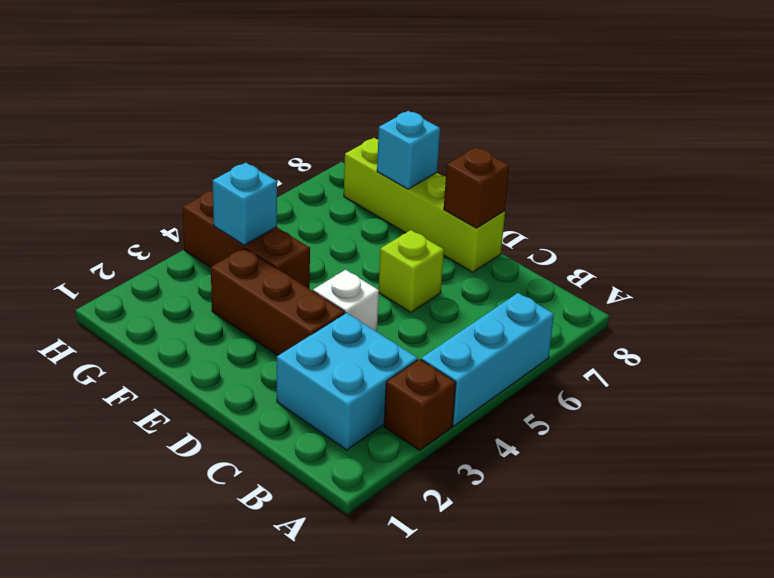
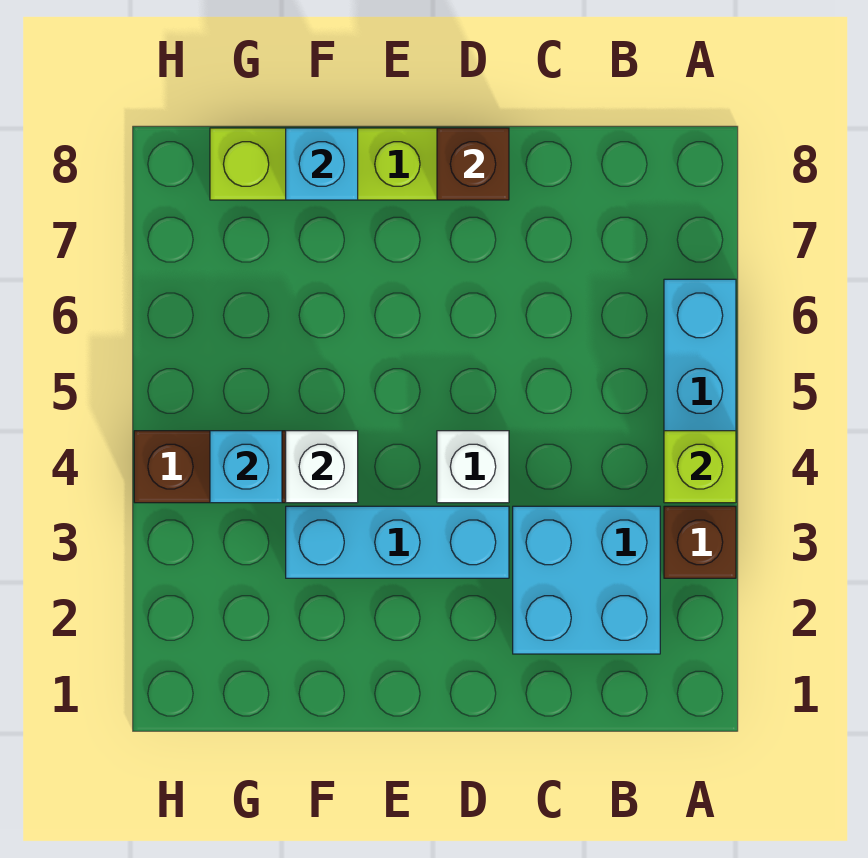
brown 1x3 brick [211,248,345,355] -> cyan 1x3 brick [286,506,509,578]
lime 1x1 brick [379,230,444,312] -> lime 1x1 brick moved to [664,431,736,503]
none -> white 1x1 brick [286,431,358,503]

